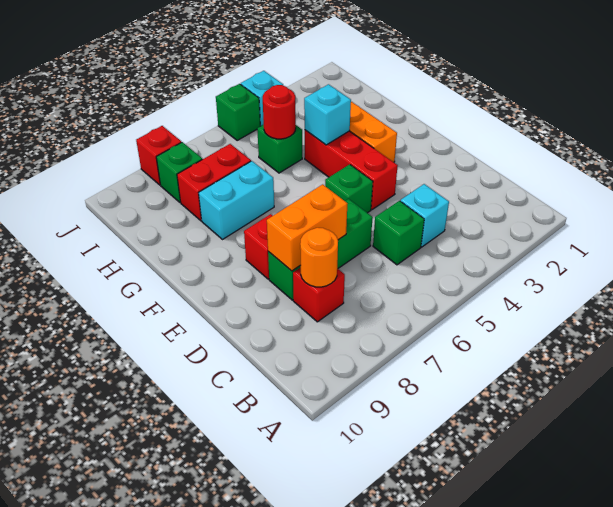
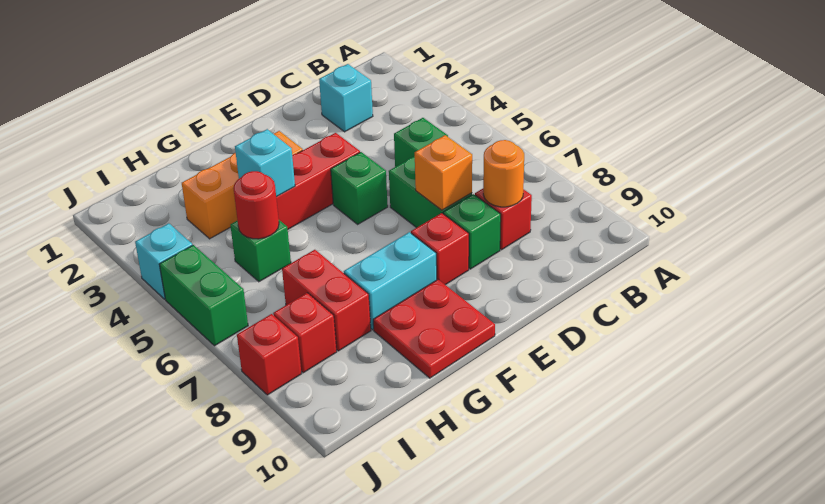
cyan 1x1 brick [401,184,449,247] -> cyan 1x1 brick moved to [319,64,373,132]
orange 1x2 brick [267,184,348,271] -> orange 1x1 brick [415,135,472,210]
none -> red 2x2 plate [373,279,495,378]
cyan 1x2 brick [199,161,274,240] -> cyan 1x2 brick turned to [344,232,437,330]
green 1x1 brick [156,142,202,202] -> red 1x1 brick [273,293,337,373]
green 1x1 brick [216,84,260,140] -> green 1x2 brick [159,245,248,346]

